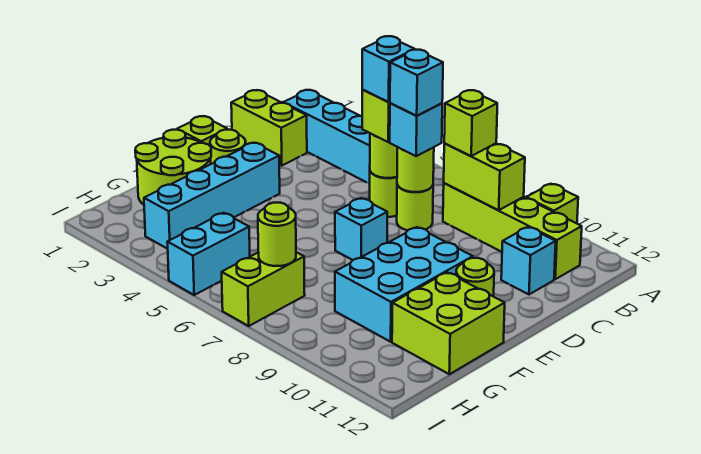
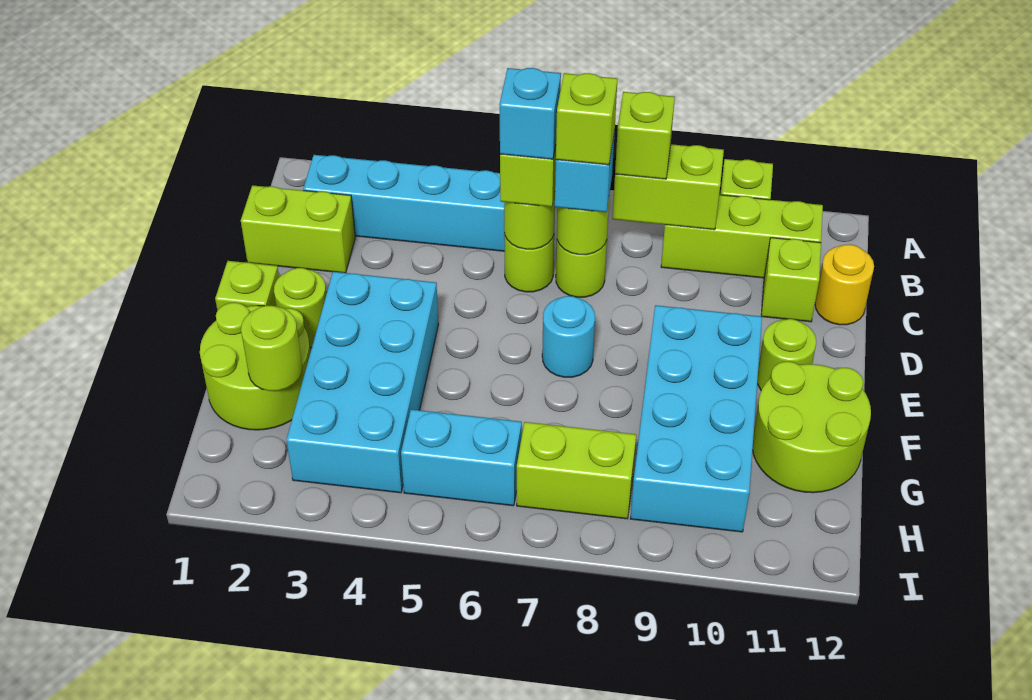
lime 1x4 brick [443,183,582,279] -> lime 1x3 brick [661,195,823,278]
cyan 1x1 brick [390,50,443,116] -> lime 1x1 brick [556,73,618,165]
cyan 1x1 brick [501,227,556,294] -> lime 1x1 brick [761,238,821,322]
none -> yellow 1x1 round brick [815,244,874,325]
cyan 1x4 brick [144,143,280,249] -> cyan 2x4 brick [286,272,439,493]
cyan 1x1 brick [335,198,387,260] -> cyan 1x1 round brick [542,296,595,377]
cyan 2x3 brick [335,227,473,342] -> cyan 2x4 brick [631,305,762,532]
lime 2x2 brick [392,272,505,374] -> lime 2x2 round brick [752,361,871,493]
cyan 1x2 brick [168,213,250,295] -> cyan 1x2 brick turned to [401,409,522,506]
lime 1x2 brick [222,252,305,326] -> lime 1x2 brick turned to [517,422,636,519]
lime 1x1 round brick [258,203,296,266] -> lime 1x1 round brick moved to [241,306,302,391]

